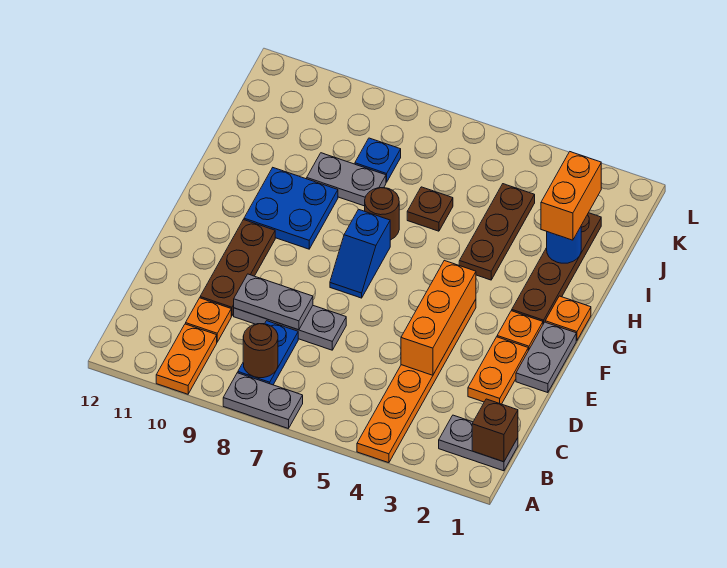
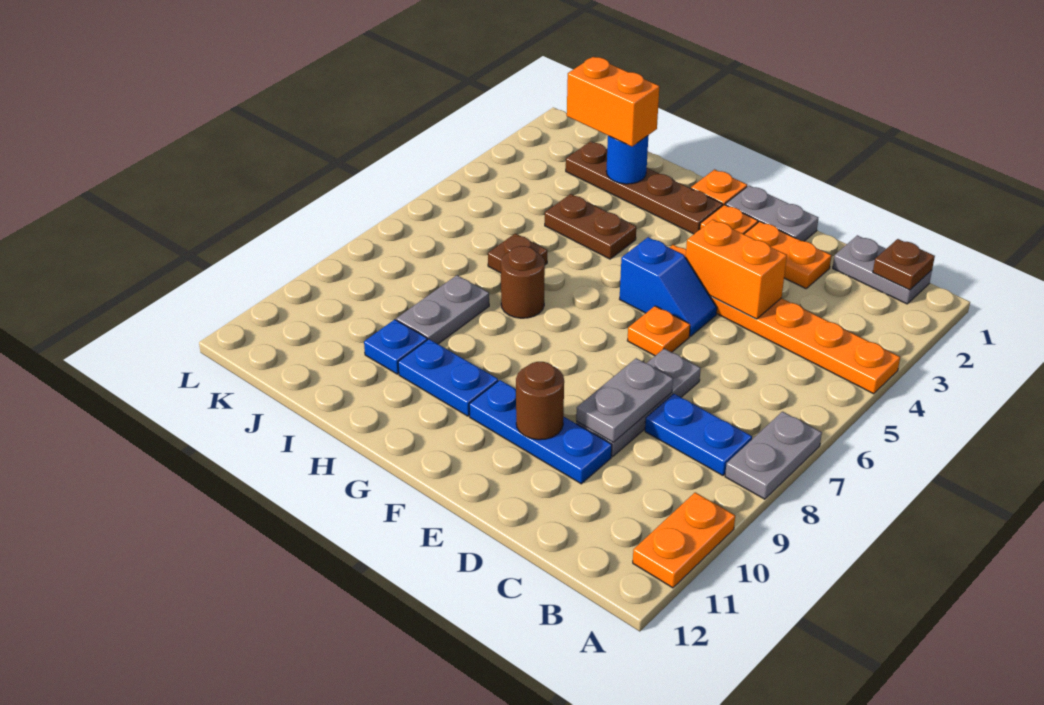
orange 1x2 plate [156,324,217,394] -> orange 1x2 plate turned to [633,492,735,588]
grey 1x2 plate [439,415,518,471] -> grey 1x2 plate turned to [833,235,932,304]
brown 1x1 brick [472,399,518,462] -> brown 1x1 plate [873,239,935,290]
brown 1x1 round brick [243,324,278,378] -> brown 1x1 round brick moved to [516,362,564,440]
orange 1x1 plate [186,298,231,342] -> orange 1x1 plate moved to [627,306,690,356]
orange 1x3 brick [401,261,476,375] -> orange 1x2 brick [686,220,787,319]
brown 1x3 plate [200,220,275,316] -> blue 1x3 plate [469,380,612,484]
blue 1x2 slope [330,209,390,298] -> blue 1x2 slope moved to [620,237,717,337]
blue 2x2 plate [244,168,338,249] -> blue 1x2 plate [398,339,498,416]
brown 1x3 plate [459,184,535,280] -> brown 1x2 plate [545,194,636,259]
blue 1x1 plate [355,138,401,182] -> blue 1x1 plate moved to [364,320,427,374]

